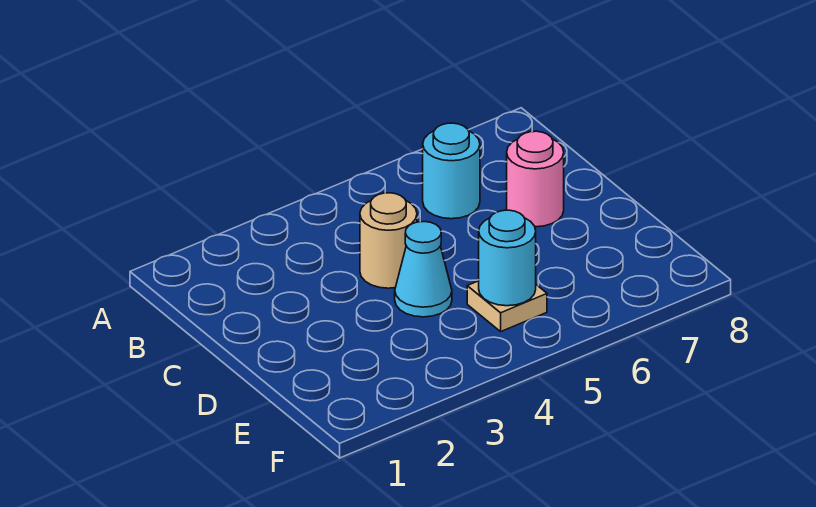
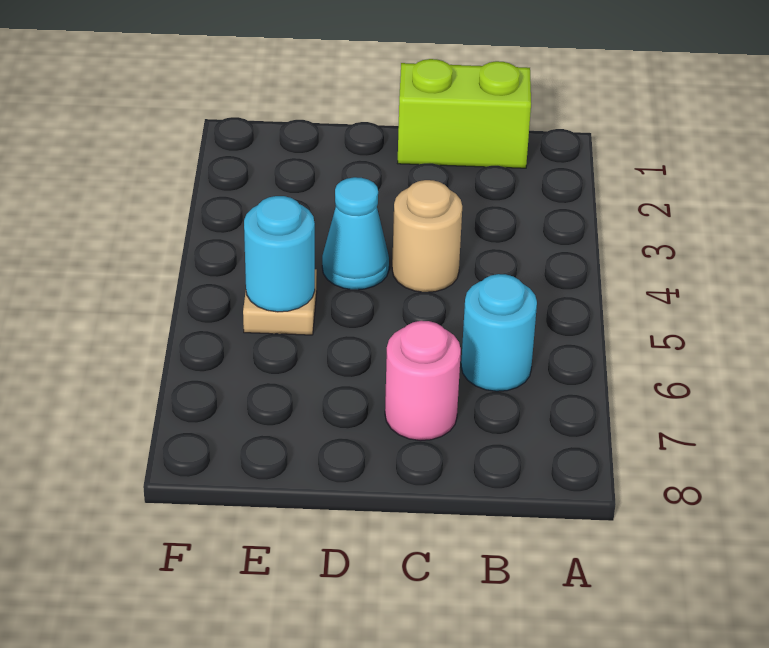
none -> lime 1x2 brick [398,59,531,168]

